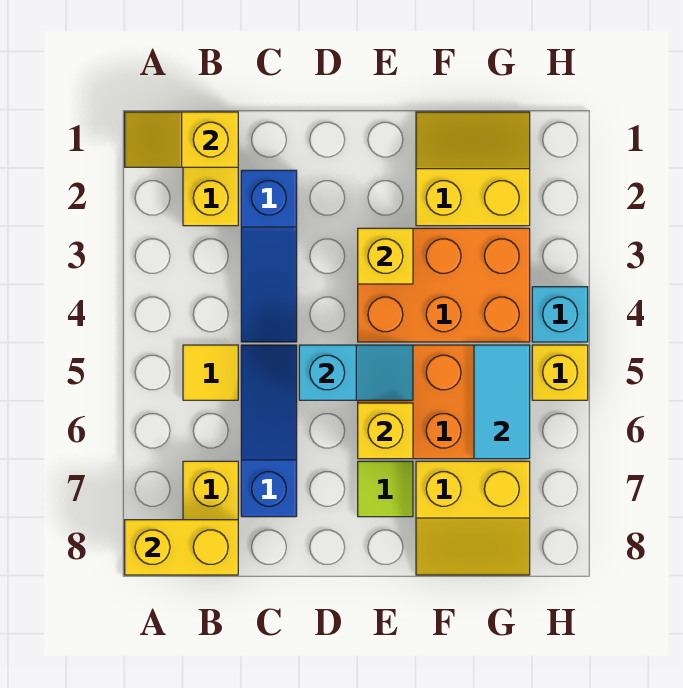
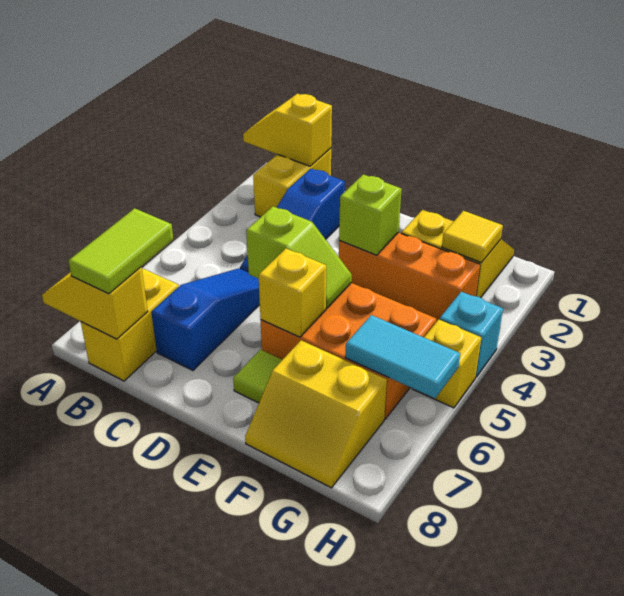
yellow 1x2 brick [125,520,238,575] -> yellow 1x2 slope [42,267,148,339]
yellow 1x1 tile [183,345,238,400] -> yellow 1x1 tile moved to [442,211,503,263]
none -> lime 1x2 tile [68,208,173,294]
cyan 1x2 slope [299,345,413,400] -> lime 1x2 slope [246,206,352,308]
orange 2x3 brick [358,228,530,342] -> orange 1x3 brick [339,233,480,322]
yellow 1x1 brick [358,228,413,284] -> lime 1x1 brick [339,174,402,255]
cyan 1x2 tile [474,345,530,459] -> cyan 1x2 tile turned to [345,315,460,398]

